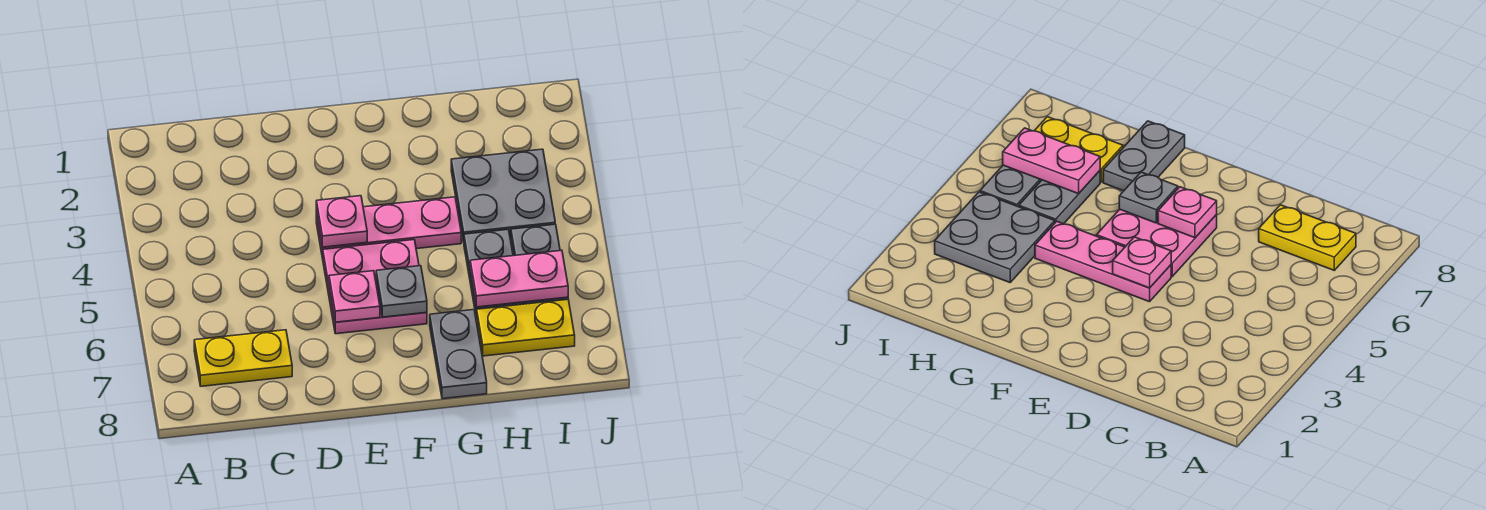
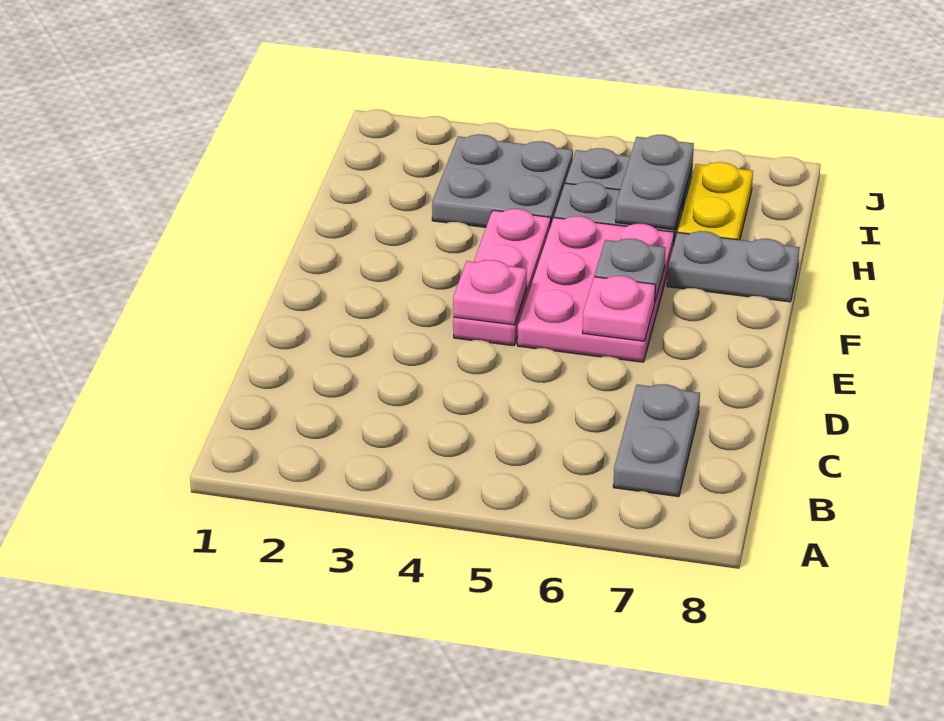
yellow 1x2 plate [194,330,292,386] -> grey 1x2 plate [613,384,700,497]
pink 2x2 plate [323,240,427,334] -> pink 2x3 plate [517,216,674,362]
pink 1x2 plate [470,250,568,307] -> grey 1x2 plate [616,135,694,230]

